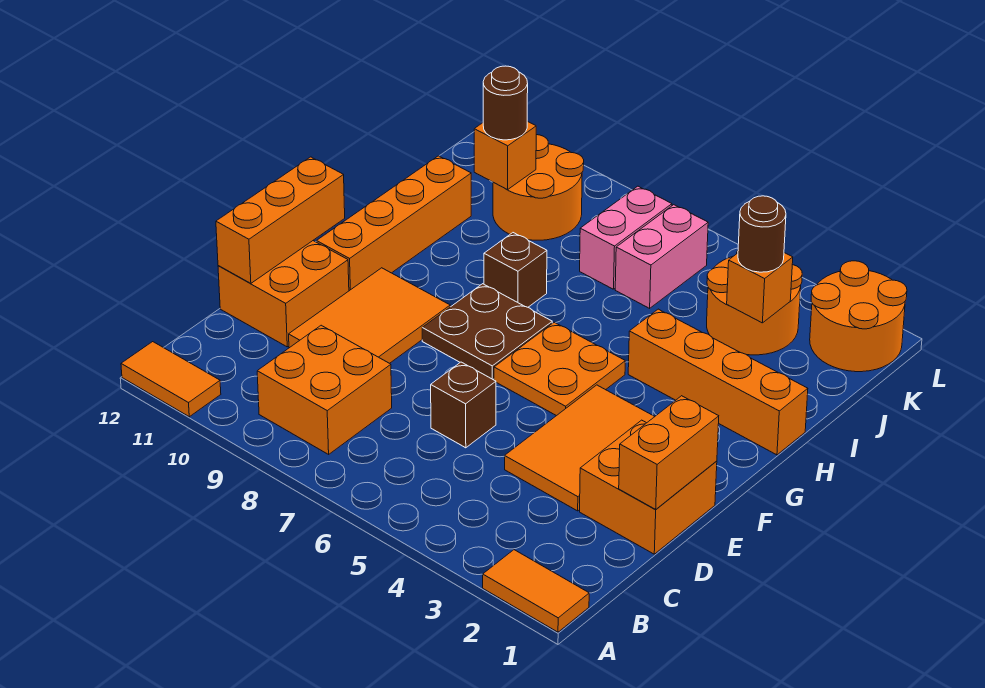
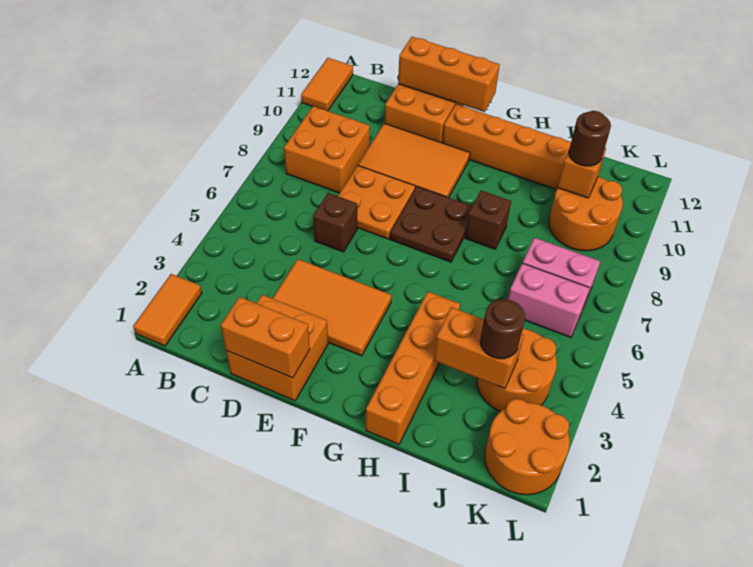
orange 2x2 plate [494,322,625,416] -> orange 2x2 plate moved to [338,165,415,239]
orange 1x1 brick [727,253,793,323] -> orange 1x2 brick [434,307,524,389]

